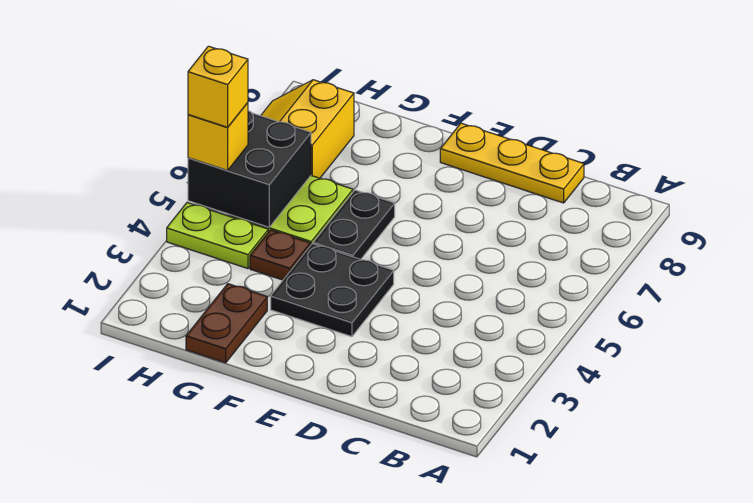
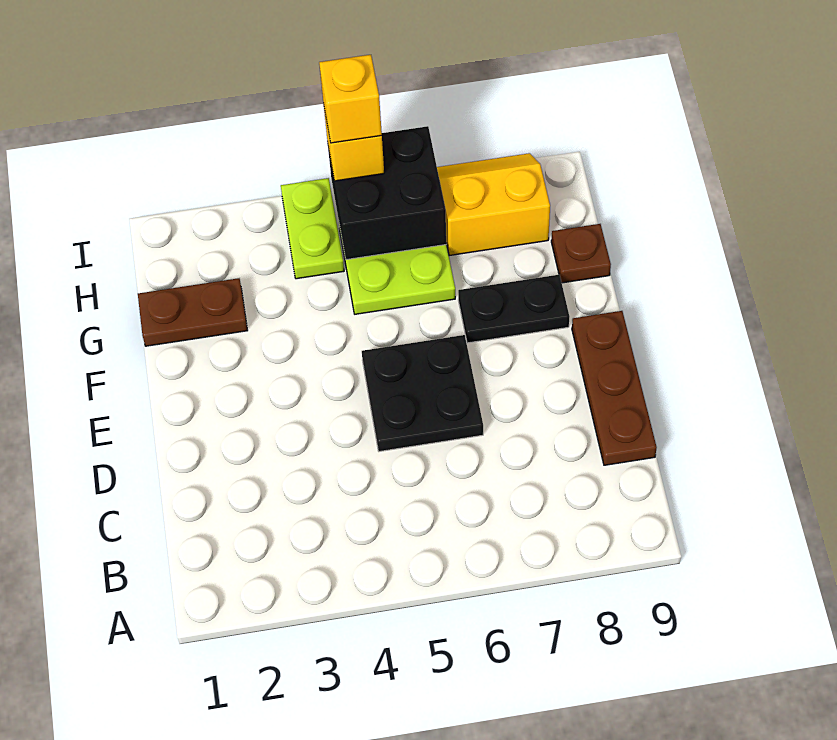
yellow 1x3 plate [440,123,584,203] -> brown 1x3 plate [572,311,657,465]
black 2x2 plate [271,244,394,337] -> black 2x2 plate moved to [362,335,483,452]
black 1x2 plate [313,190,395,259] -> black 1x2 plate moved to [458,275,569,343]
brown 1x1 plate [250,230,310,280] -> brown 1x1 plate moved to [551,224,611,283]

